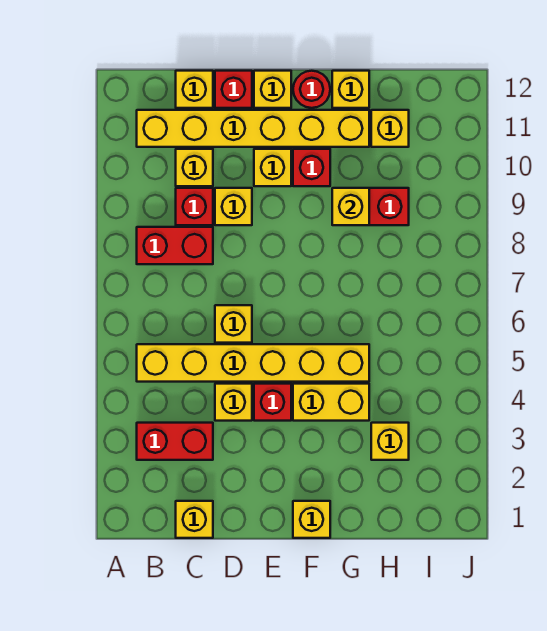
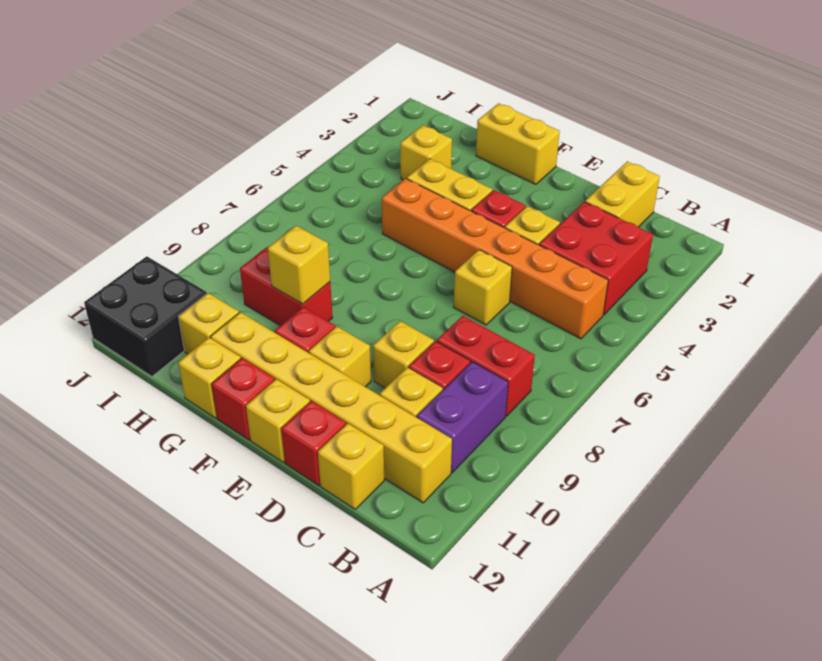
red 1x2 brick [137,423,213,460] -> red 2x2 brick [539,202,653,315]
yellow 1x6 brick [137,344,369,382] -> orange 1x6 brick [382,178,608,339]
none -> purple 1x2 brick [417,362,508,473]
yellow 1x1 brick [176,501,213,538] -> yellow 1x2 brick [585,161,660,227]
yellow 1x1 brick [293,501,330,538] -> yellow 1x2 brick [476,103,560,184]
red 1x1 round brick [293,71,330,108] -> red 1x1 brick [212,358,275,440]
none -> black 2x2 brick [84,256,207,377]

